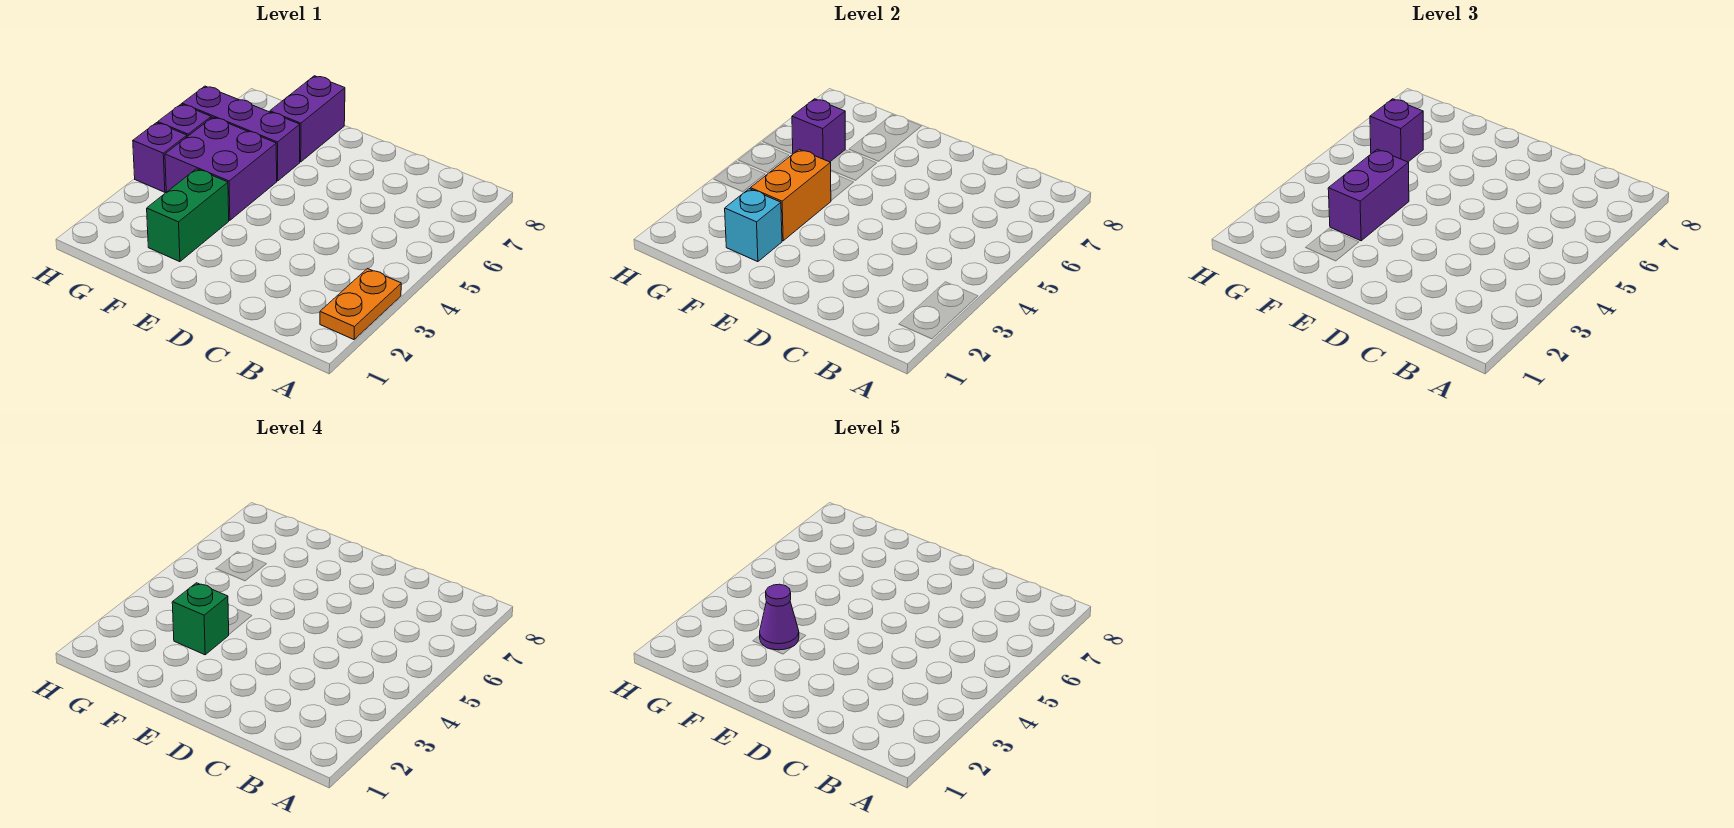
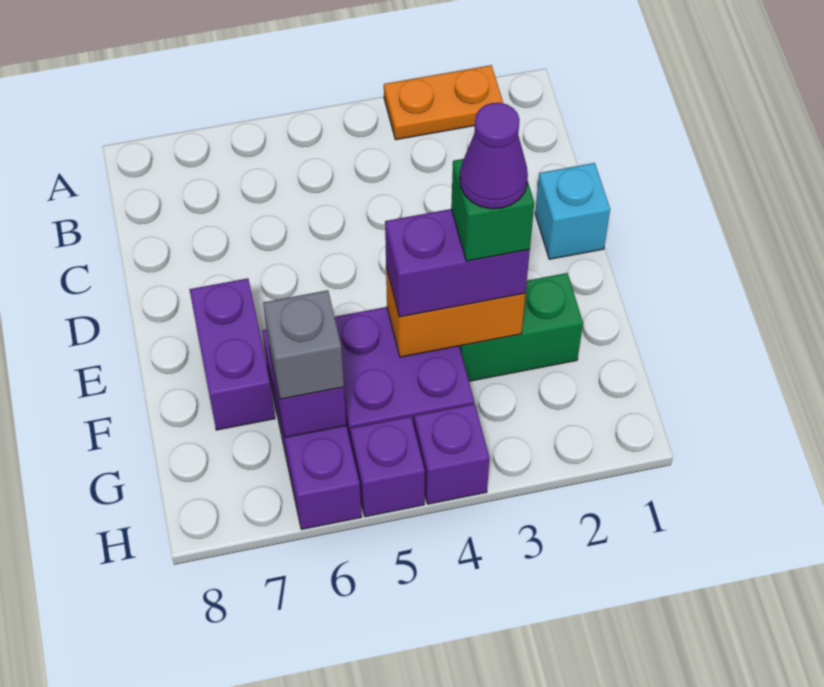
cyan 1x1 brick [725,189,782,262] -> cyan 1x1 brick moved to [535,163,610,259]
purple 1x2 brick [270,76,345,162] -> purple 1x2 brick turned to [189,278,275,430]
purple 1x1 brick [1370,99,1423,162] -> grey 1x1 brick [263,290,344,399]

